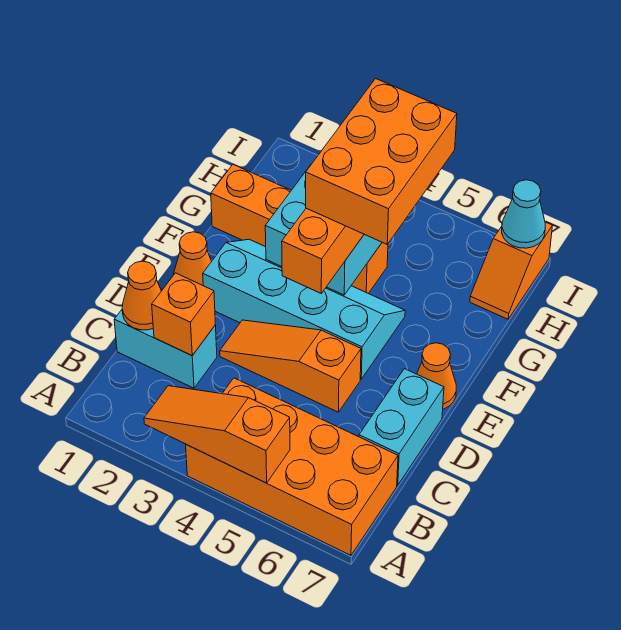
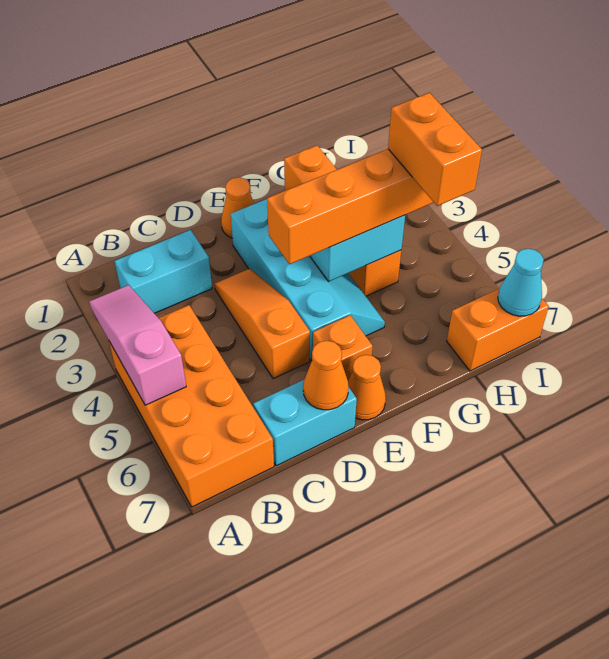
orange 1x3 slope [144,386,290,483] -> pink 1x3 slope [89,285,186,405]
cyan 1x2 brick [114,310,217,388] -> cyan 1x2 brick turned to [115,230,212,313]
orange 1x1 cone [122,261,161,330] -> orange 1x1 cone moved to [303,341,349,410]
orange 1x1 brick [152,273,215,355] -> orange 1x1 brick moved to [313,315,373,381]
orange 2x3 brick [306,79,457,244] -> orange 1x2 brick [388,93,482,206]
orange 1x2 slope [470,222,552,319] -> orange 1x2 brick [447,289,549,371]

